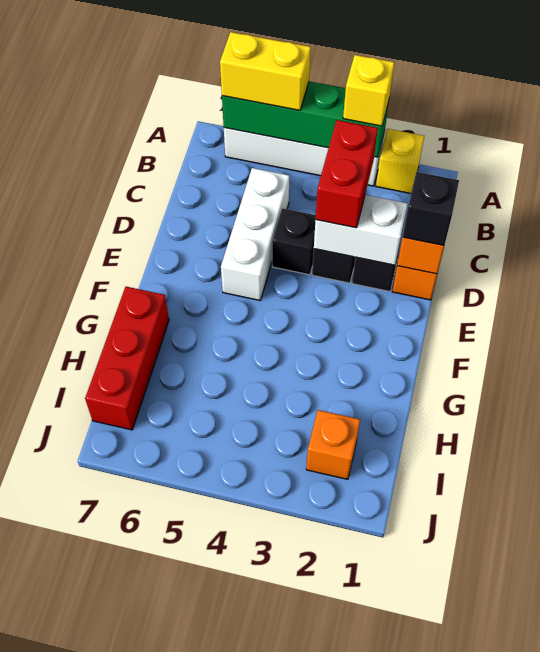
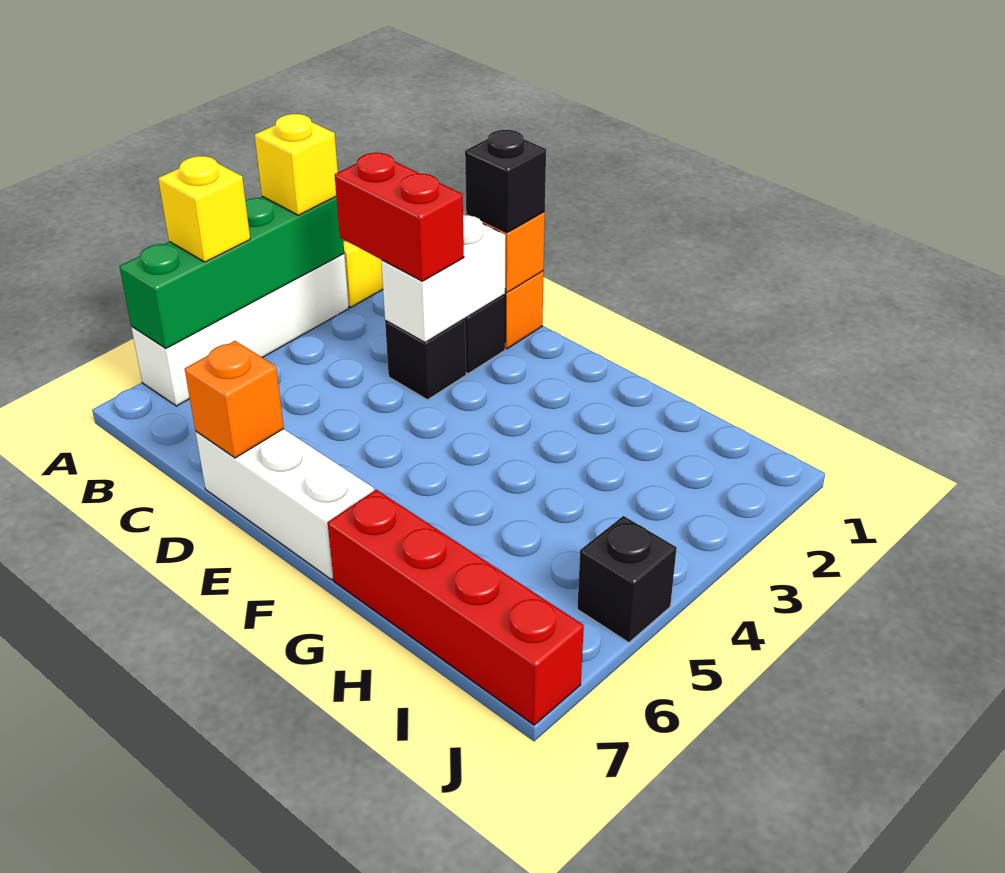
yellow 1x2 brick [220,32,311,110] -> yellow 1x1 brick [158,156,250,262]
white 1x3 brick [221,168,289,300] -> white 1x3 brick moved to [196,429,374,580]
black 1x1 brick [272,208,316,275] -> black 1x1 brick moved to [577,516,677,643]
red 1x3 brick [85,287,169,430] -> red 1x4 brick [328,490,584,725]
orange 1x1 brick [306,410,360,479] -> orange 1x1 brick moved to [185,341,284,458]

